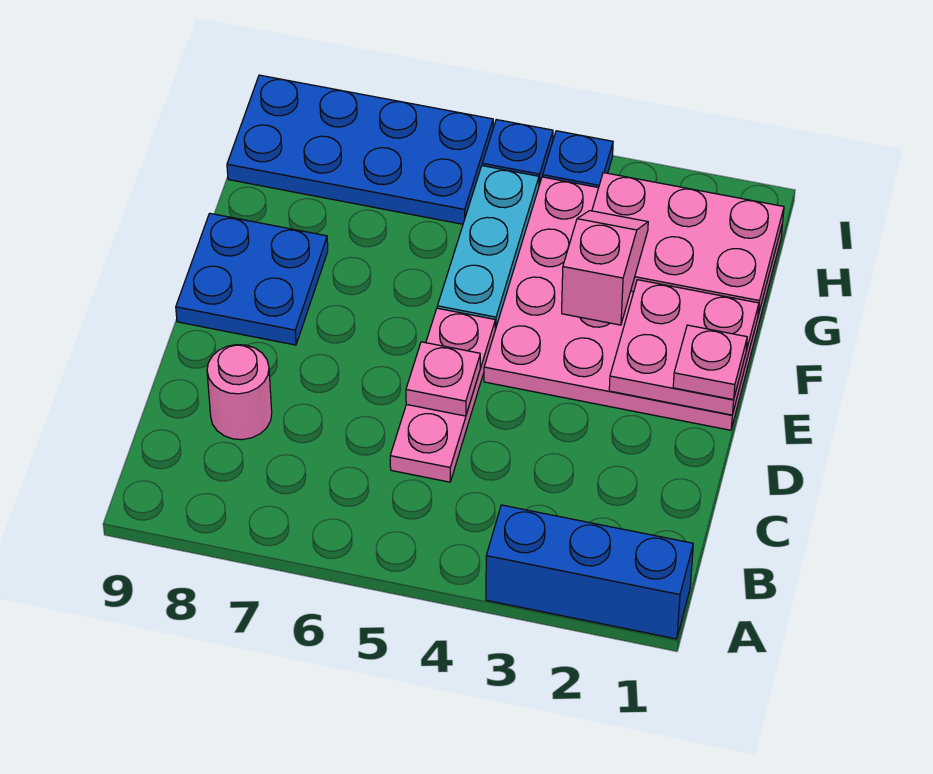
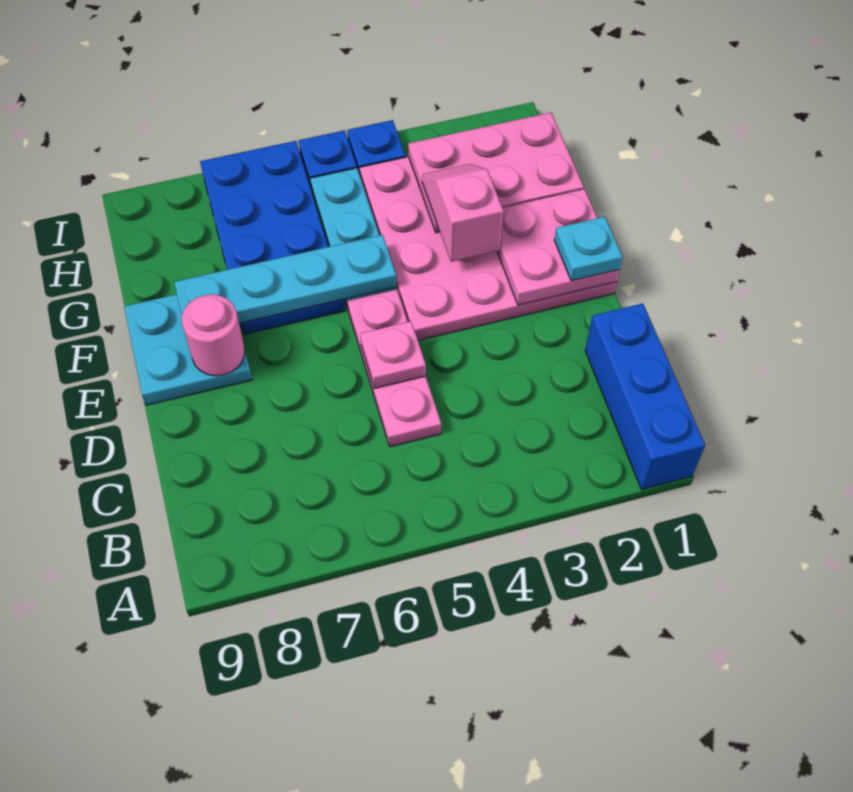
blue 1x3 brick [486,505,693,639] -> blue 1x3 brick turned to [585,303,705,490]
pink 1x1 round brick [207,345,272,440] -> pink 1x1 round brick moved to [182,294,245,376]
pink 1x1 plate [673,325,747,400] -> cyan 1x1 plate [554,217,623,281]
blue 2x2 plate [176,213,328,345] -> cyan 2x2 plate [124,294,252,405]
none -> cyan 1x4 plate [174,235,397,323]
blue 2x4 plate [227,75,493,224] -> blue 2x4 plate turned to [200,141,345,334]

